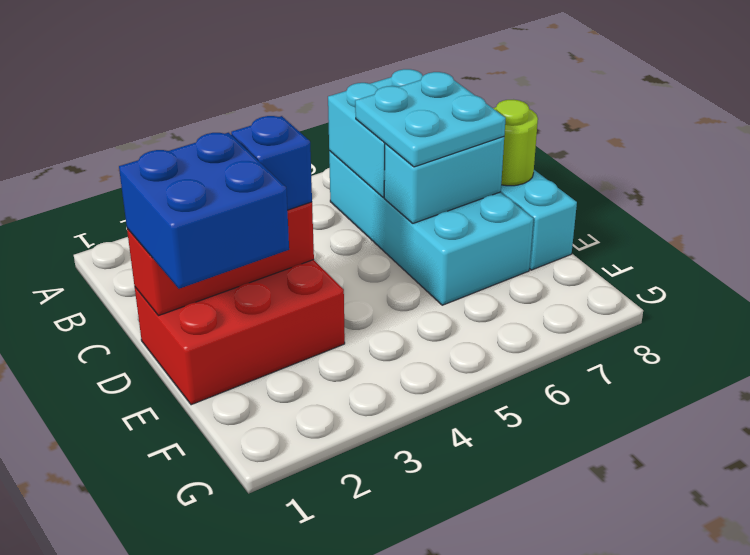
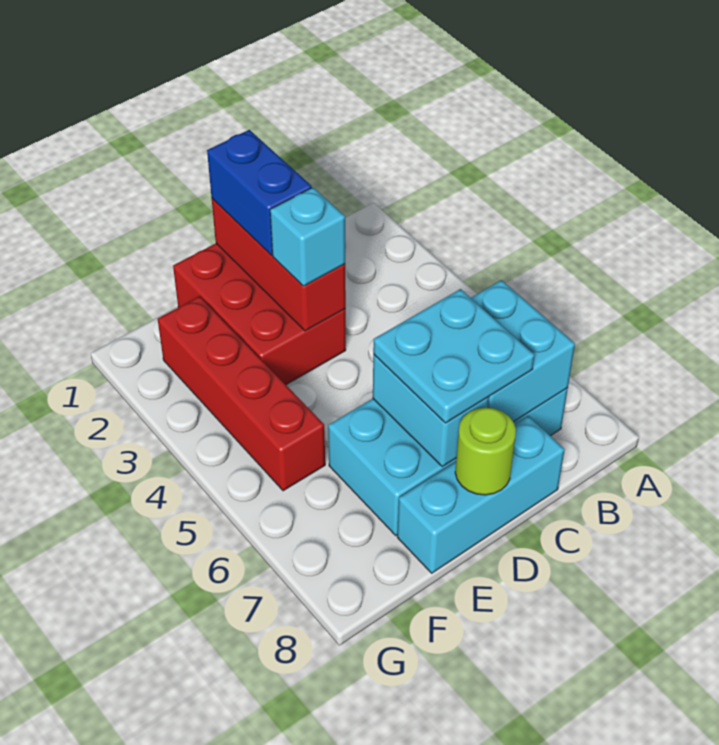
blue 2x2 brick [119,133,289,289] -> blue 1x2 brick [207,130,312,255]
blue 1x1 brick [231,116,312,210] -> cyan 1x1 brick [270,188,345,286]
none -> red 1x4 brick [158,296,325,491]

